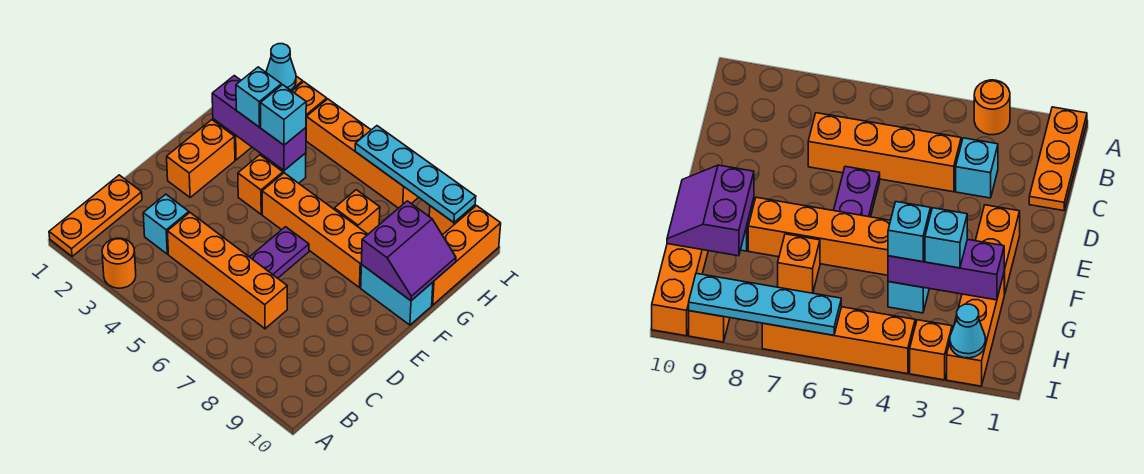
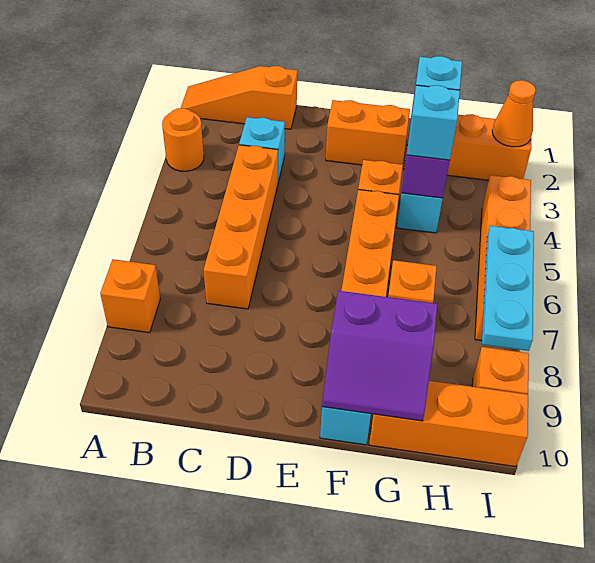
orange 1x3 plate [49,175,142,256] -> orange 1x3 slope [181,66,297,129]
purple 1x2 plate [250,227,309,278] -> none
cyan 1x1 cone [266,44,296,90] -> orange 1x1 cone [492,80,536,147]
orange 1x1 brick [292,82,327,117] -> orange 1x1 brick moved to [100,259,160,333]
cyan 1x4 plate [355,126,476,223] -> cyan 1x3 plate [482,226,534,351]

